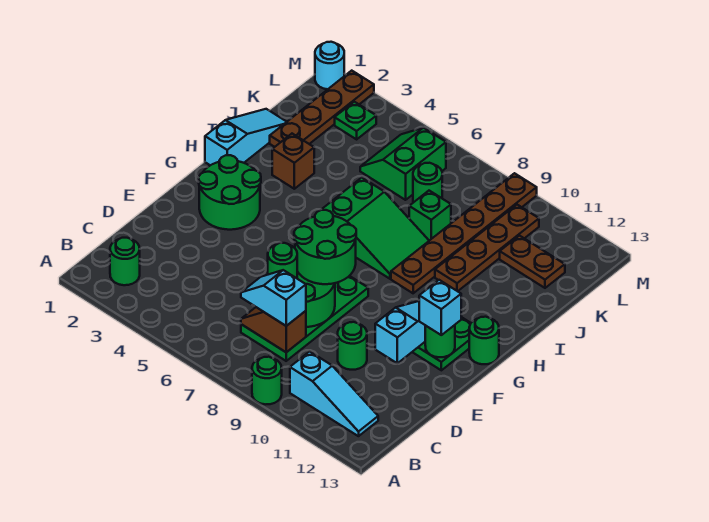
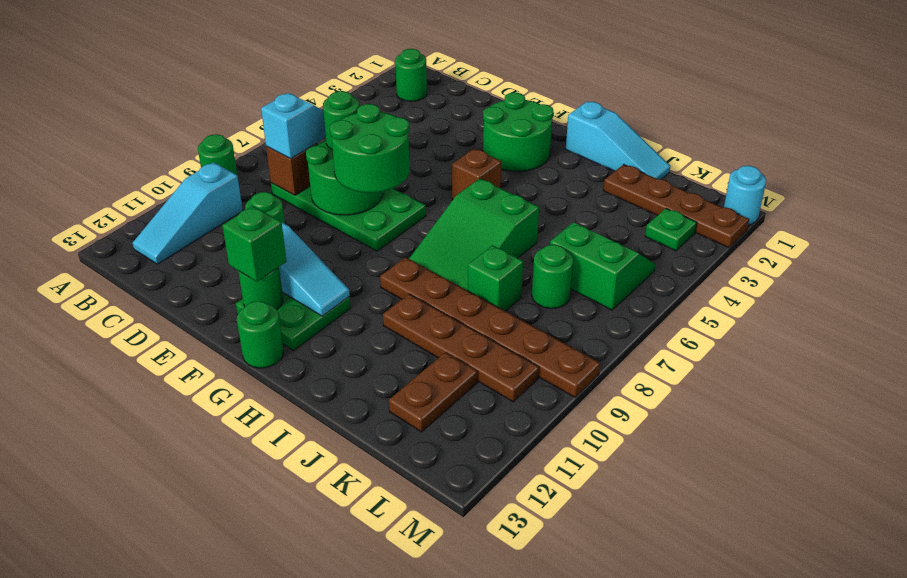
cyan 1x1 brick [419,280,461,335] -> green 1x1 brick [222,206,287,282]
brown 1x1 brick [272,134,314,189] -> brown 1x1 brick moved to [452,149,501,200]

